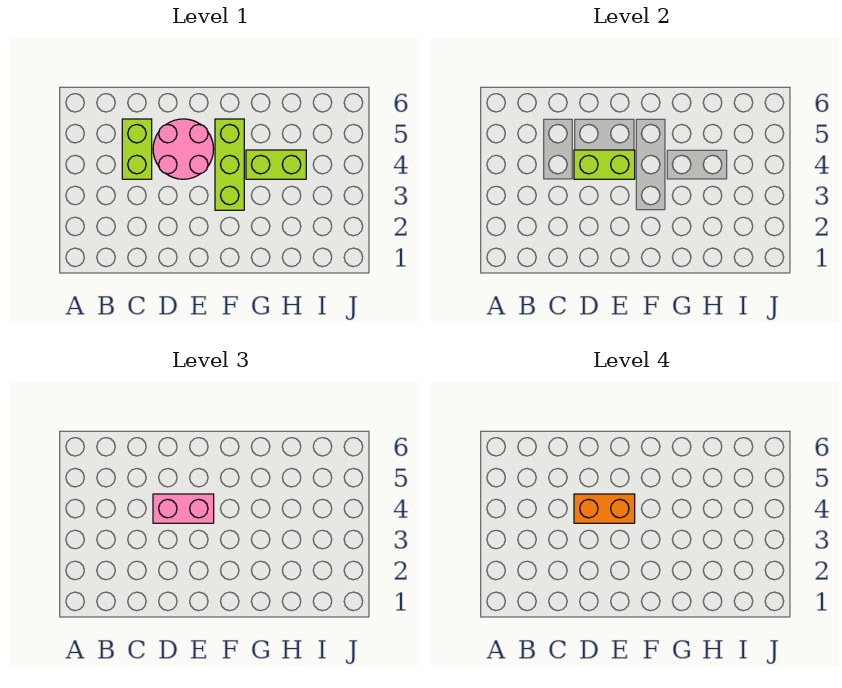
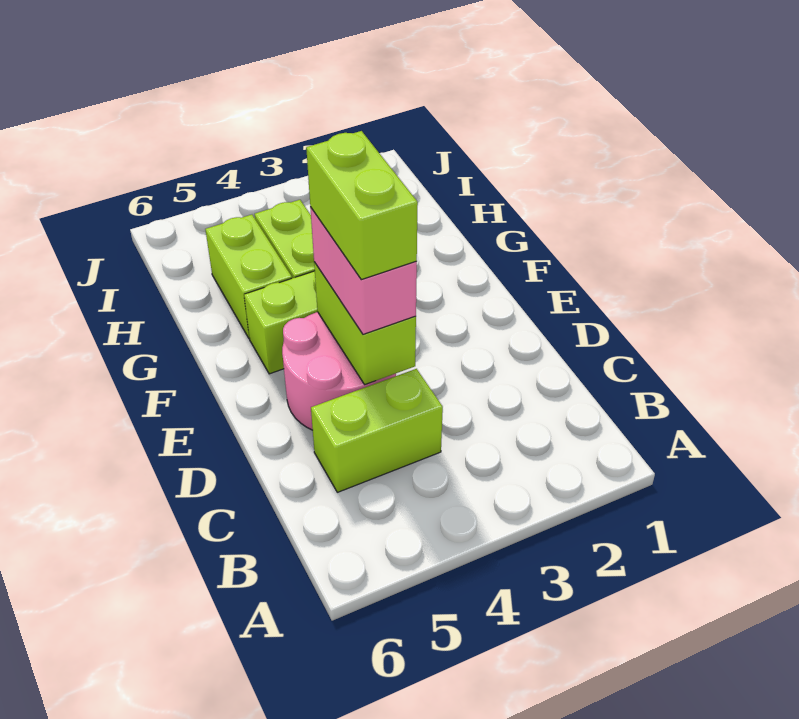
orange 1x2 brick [574,494,635,523] -> lime 1x2 brick [306,131,418,280]
none -> lime 1x2 brick [205,215,292,338]

